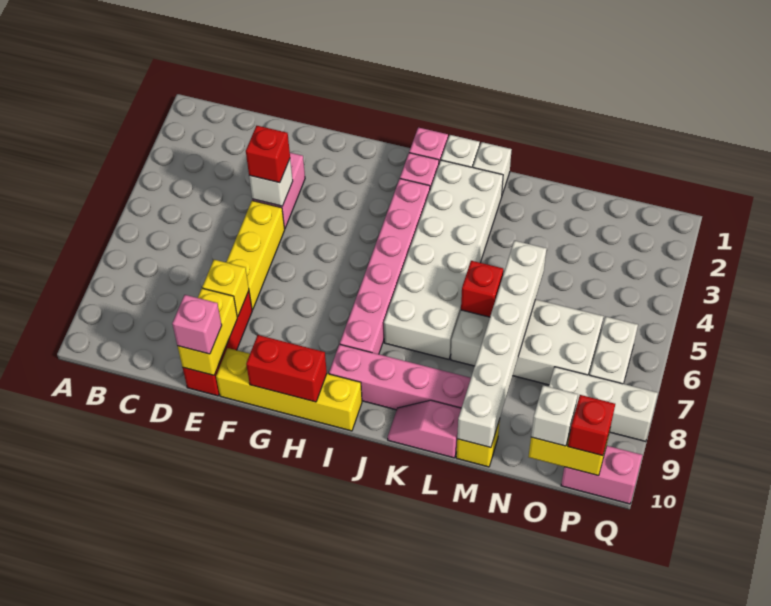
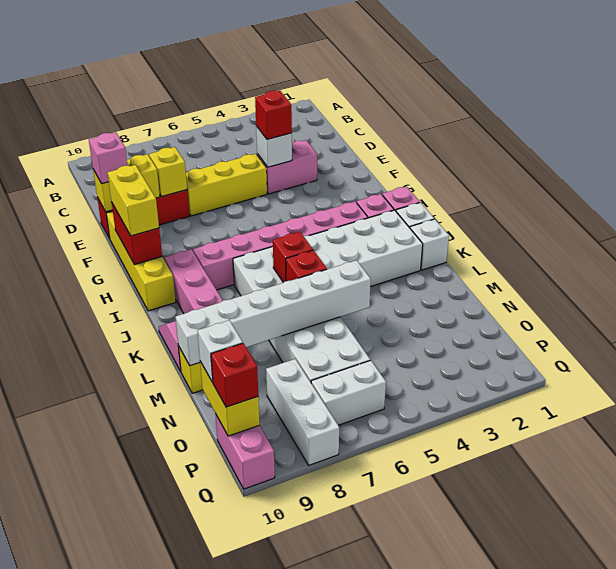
none -> yellow 1x2 brick [107,165,159,236]
none -> red 1x1 brick [273,232,313,282]

